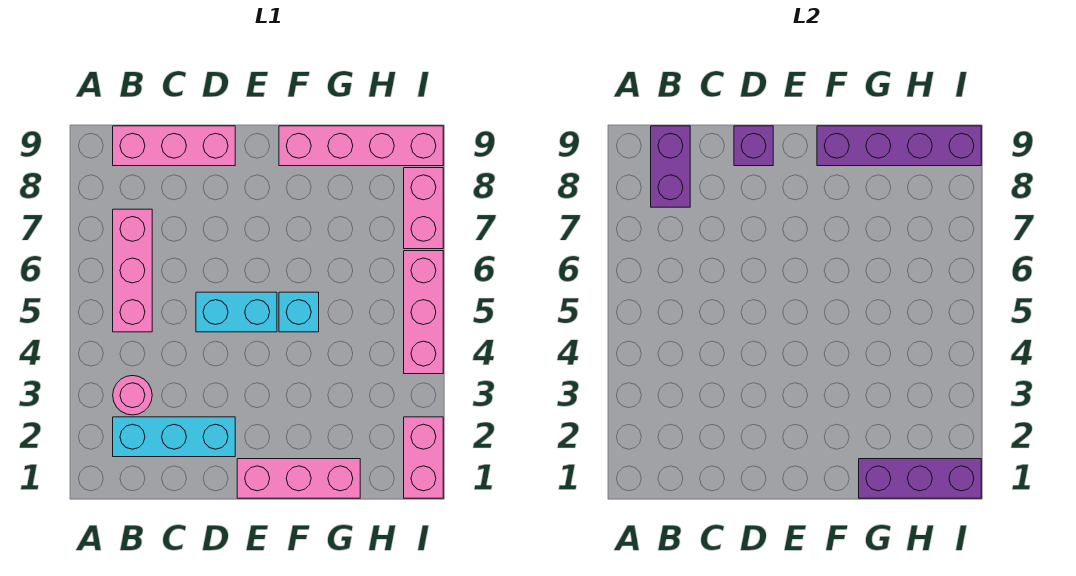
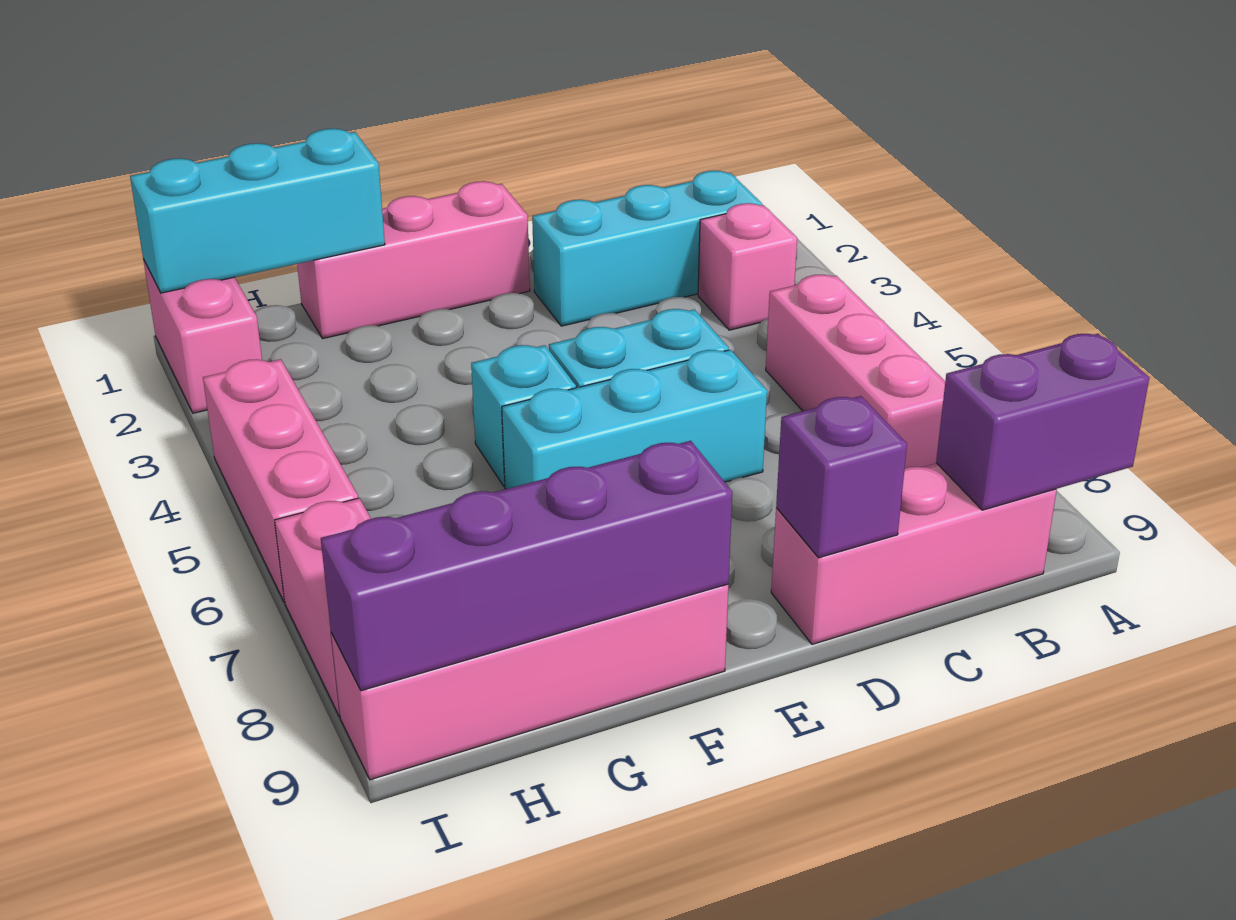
pink 1x1 round brick [113,376,152,415] -> pink 1x1 brick [698,203,797,330]
purple 1x2 brick [651,126,690,207] -> purple 1x2 brick turned to [936,334,1149,510]
none -> cyan 1x3 brick [502,350,767,489]
purple 1x3 brick [859,459,981,498] -> cyan 1x3 brick [130,129,385,293]

